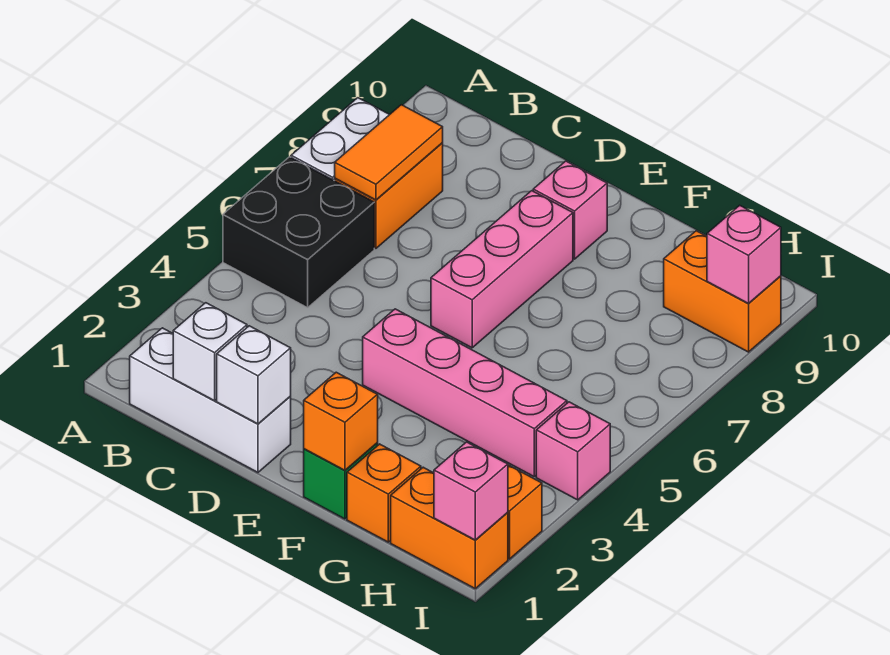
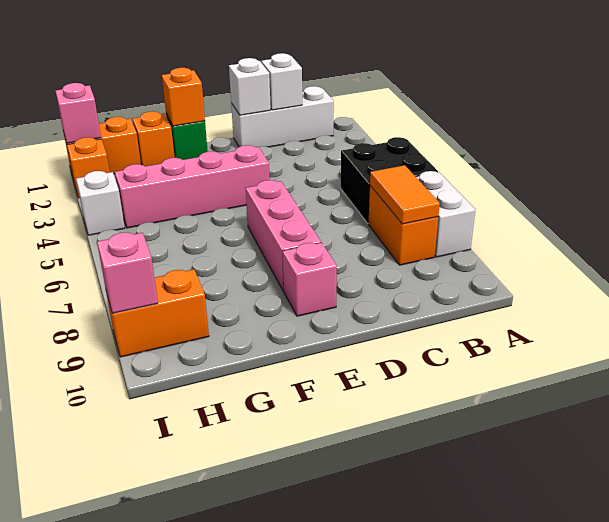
pink 1x1 brick [536,402,610,500] -> white 1x1 brick [76,171,125,235]

